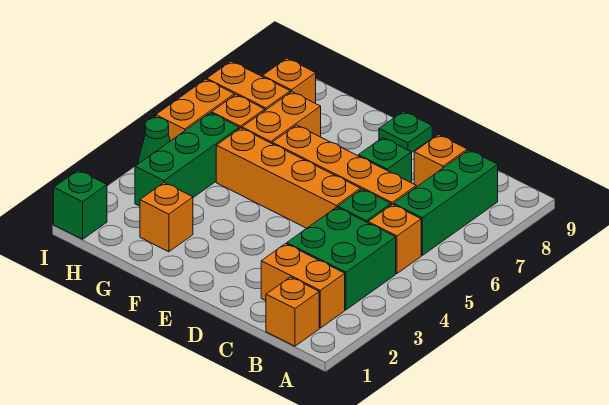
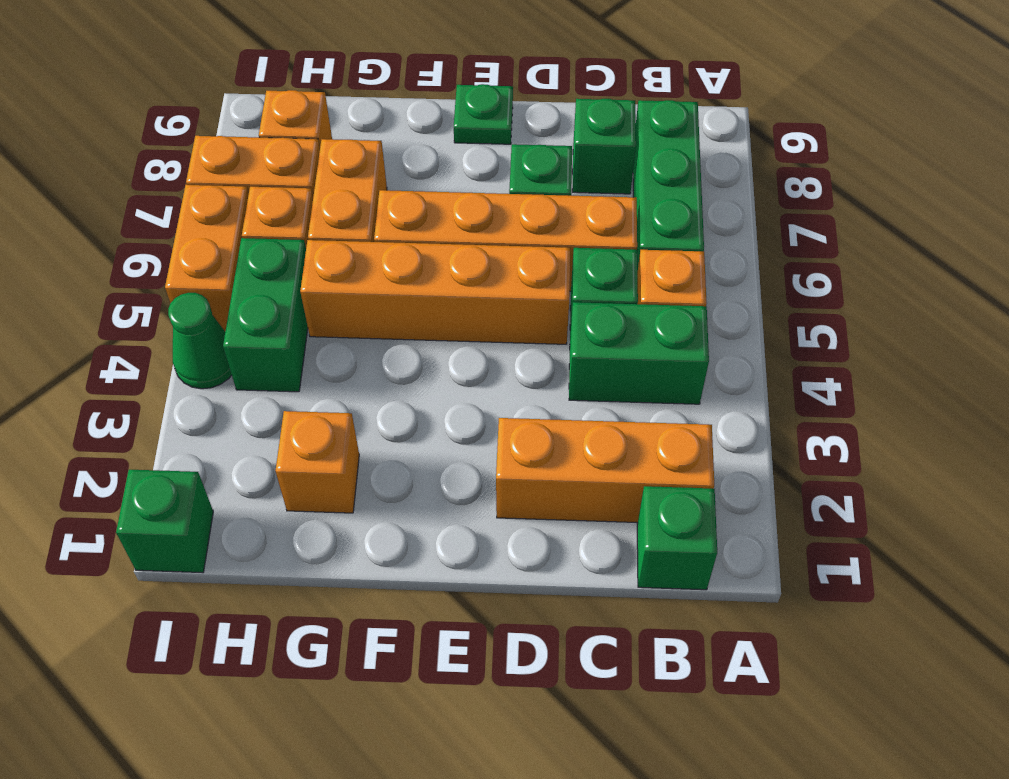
orange 1x1 brick [266,277,319,346] -> green 1x1 brick [637,486,717,590]
orange 1x2 brick [261,244,345,328] -> orange 1x3 brick [496,418,714,523]
green 2x2 brick [287,207,396,310] -> green 1x2 brick [569,302,709,404]
orange 1x1 brick [414,135,467,187] -> green 1x1 brick [572,99,636,194]
green 1x3 brick [135,113,239,206] -> green 1x2 brick [223,238,308,392]

